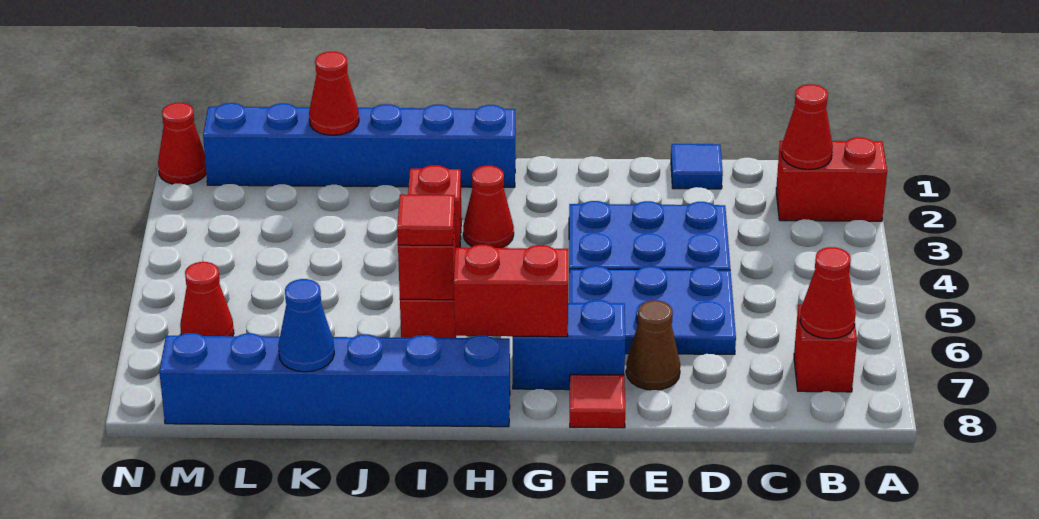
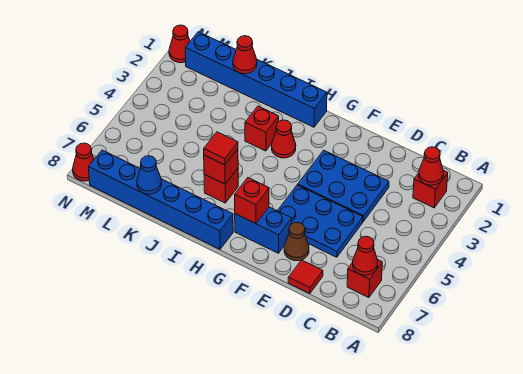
red 1x2 brick [776,137,887,221] -> red 1x1 brick [413,171,448,208]
blue 1x1 tile [671,144,723,189] -> none
red 1x1 tile [570,374,625,428] -> red 1x1 tile moved to [288,260,323,294]
red 1x2 brick [454,245,568,337] -> red 1x1 brick [235,178,269,224]
red 1x1 cone [180,262,234,336] -> red 1x1 cone moved to [73,143,94,181]

